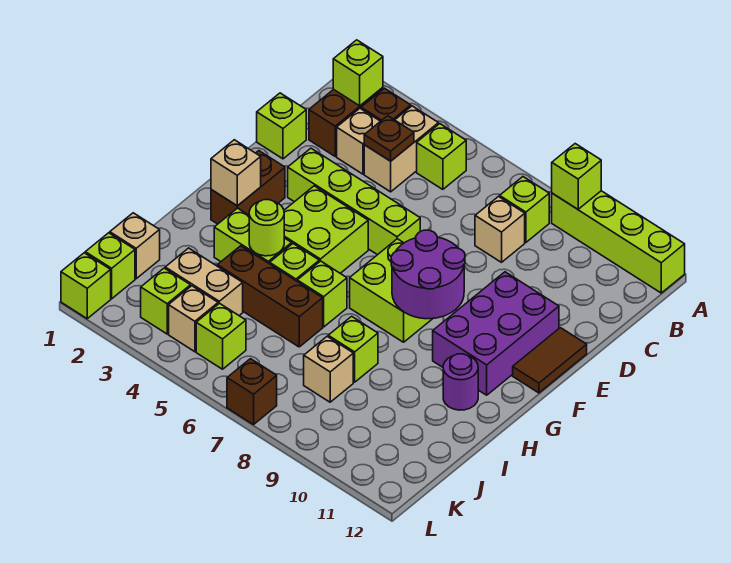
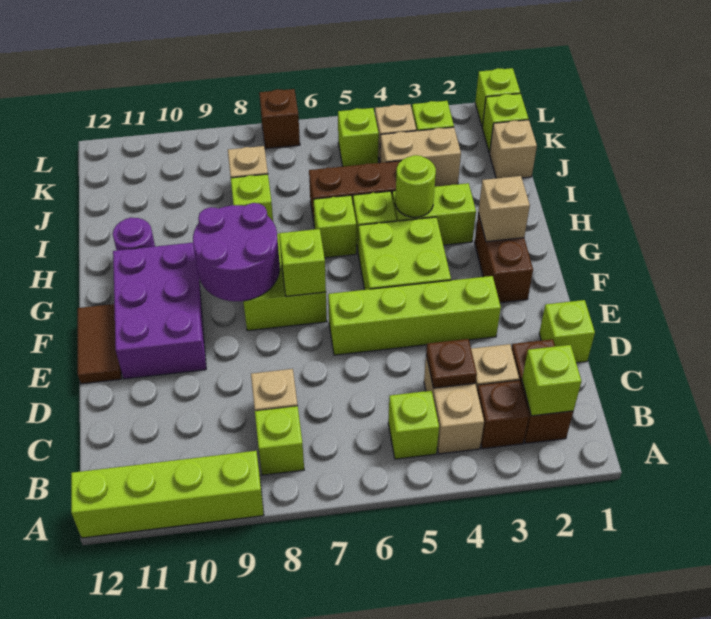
lime 1x1 brick [552,144,601,209] -> lime 1x1 brick moved to [279,229,326,296]

